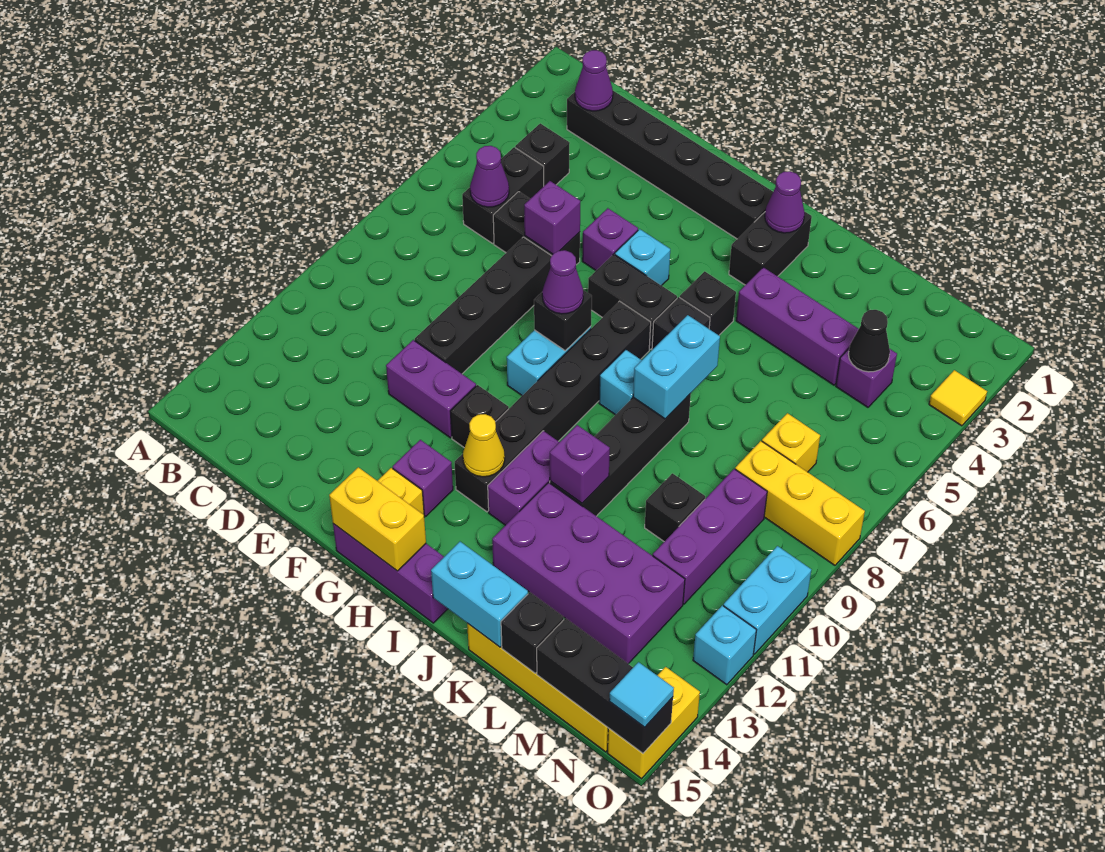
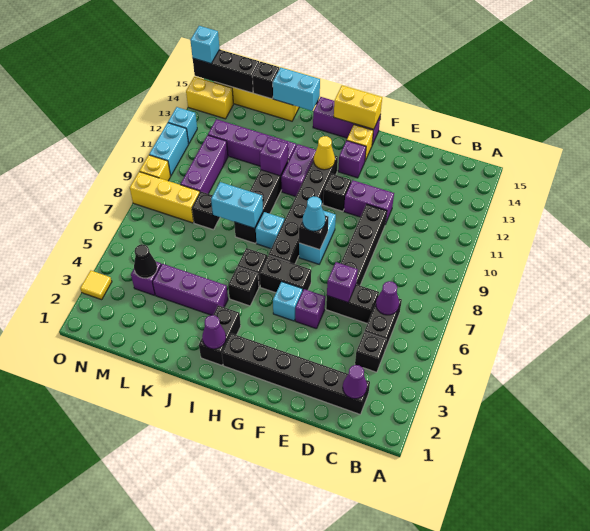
purple 1x1 cone [542,250,583,314] -> cyan 1x1 cone [303,196,325,231]
cyan 1x2 brick [633,315,720,419] -> cyan 1x2 brick turned to [211,182,263,228]
purple 2x4 brick [492,483,685,664] -> purple 1x4 brick [208,119,296,166]
black 1x1 brick [645,473,705,542] -> black 1x1 brick moved to [192,192,220,230]
yellow 1x1 brick [762,413,820,472] -> yellow 1x1 brick moved to [140,155,171,181]
yellow 1x2 brick [608,667,700,779] -> yellow 1x2 brick turned to [186,77,233,119]
cyan 1x1 tile [609,662,674,727] -> cyan 1x1 brick [190,26,220,63]

